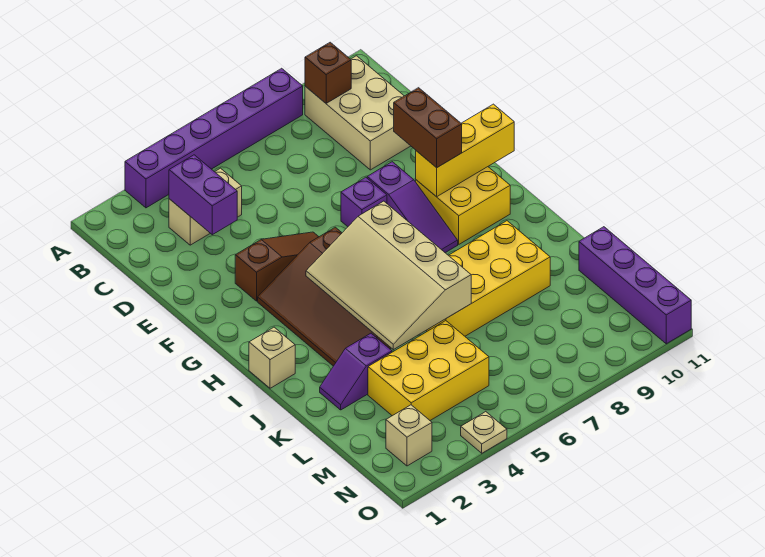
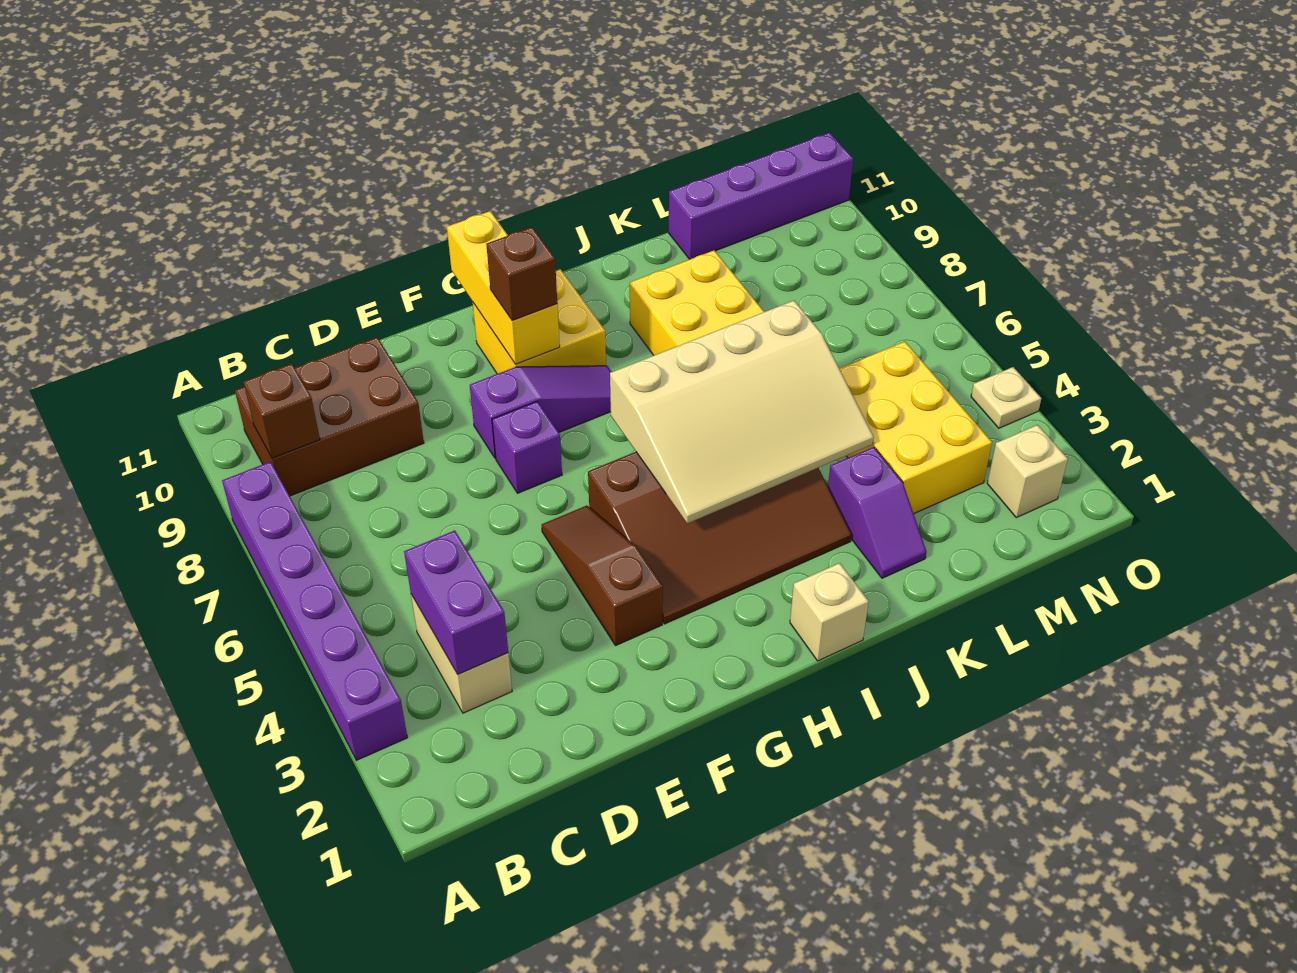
tan 2x3 brick [305,56,410,170] -> brown 2x3 brick [235,337,424,496]
purple 1x2 brick [169,155,237,235] -> purple 1x2 brick turned to [404,531,508,674]
brown 1x2 brick [394,88,462,168] -> brown 1x1 brick [486,227,557,321]

